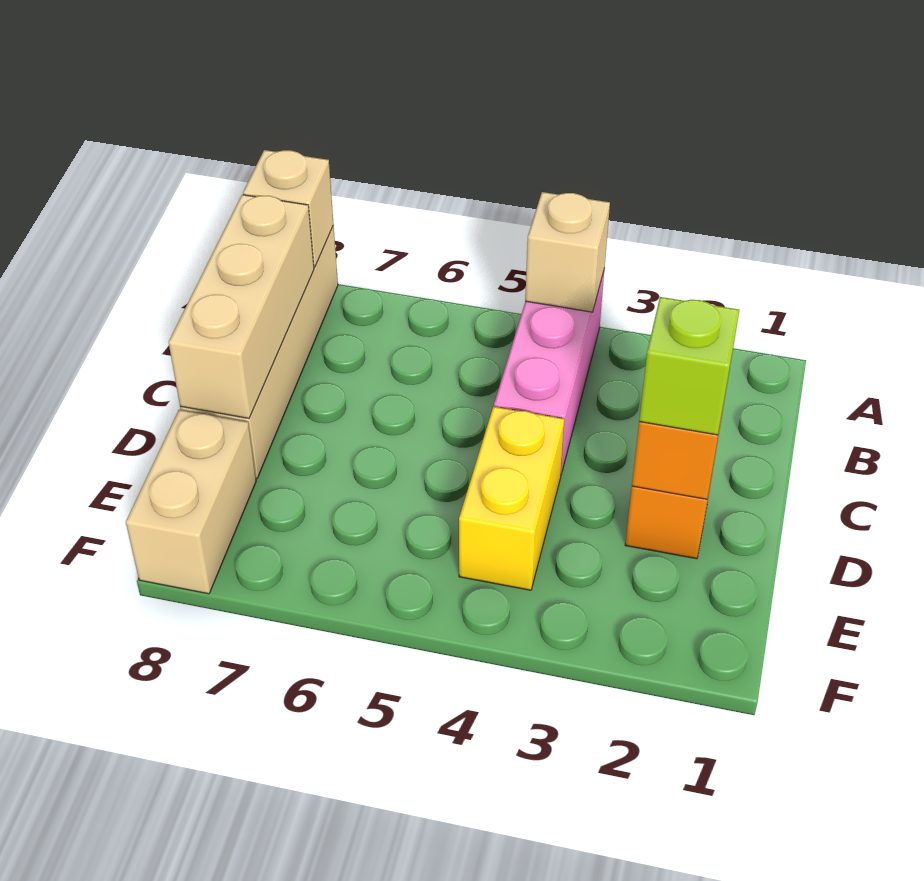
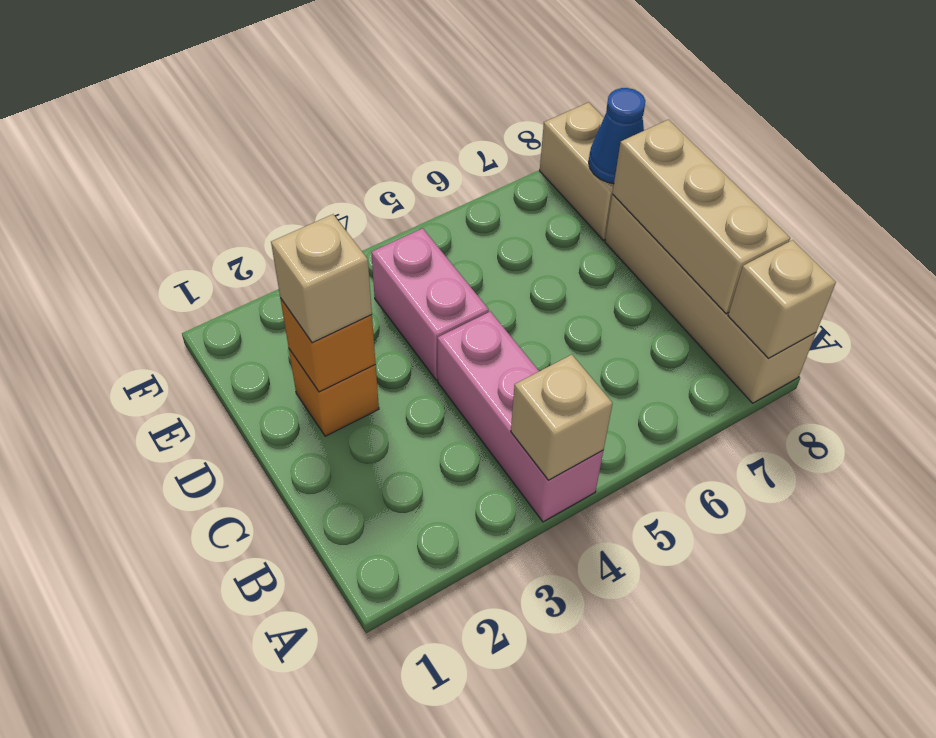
lime 1x1 brick [639,297,739,435] -> tan 1x1 brick [271,214,372,343]
yellow 1x2 brick [459,407,564,590] -> pink 1x2 brick [371,228,489,380]
none -> blue 1x1 cone [589,88,645,184]

